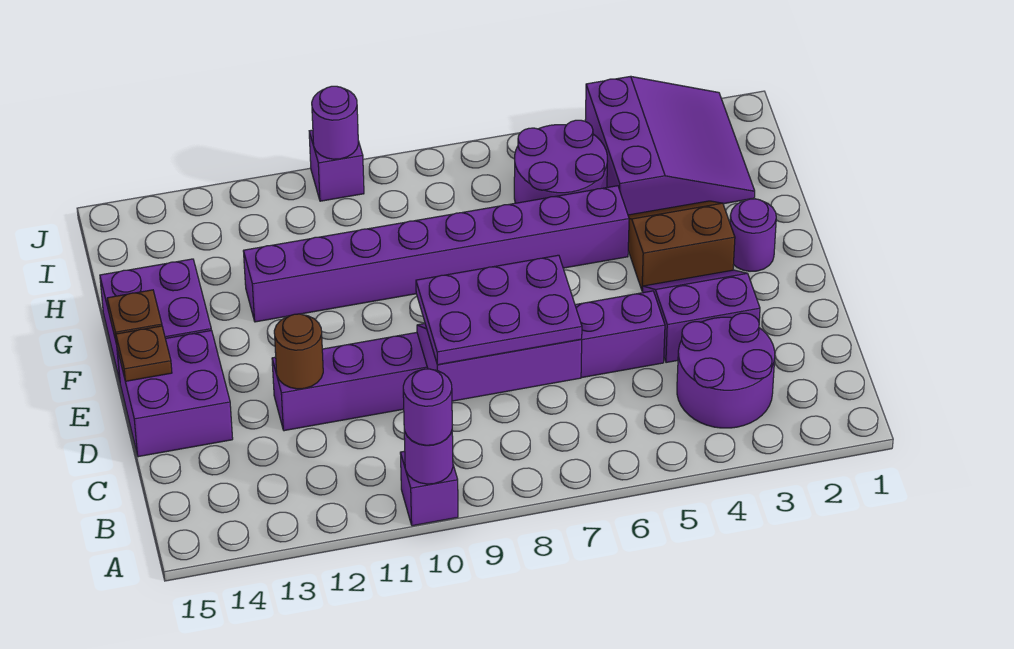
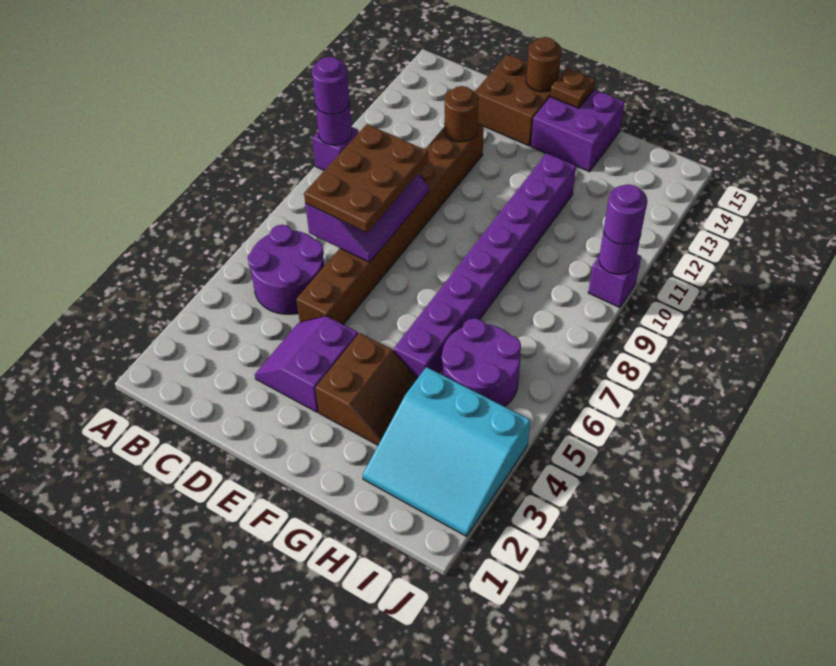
purple 2x2 round brick [677,313,775,428] -> purple 2x2 round brick moved to [248,225,324,314]
purple 2x3 plate [416,255,582,365] -> brown 2x3 plate [304,124,428,232]
purple 2x2 slope [643,270,760,363] -> purple 2x2 slope turned to [255,316,358,412]
purple 1x8 brick [272,291,665,431] -> brown 1x8 brick [296,124,484,325]
purple 2x2 brick [117,330,233,457] -> brown 2x2 brick [475,54,560,146]
brown 1x1 plate [116,326,172,381] -> brown 1x1 round brick [526,37,561,92]
purple 1x1 round brick [730,199,776,271] -> purple 1x1 round brick moved to [604,184,647,245]
purple 3x3 slope [585,76,755,215] -> cyan 3x3 slope [363,367,530,536]

